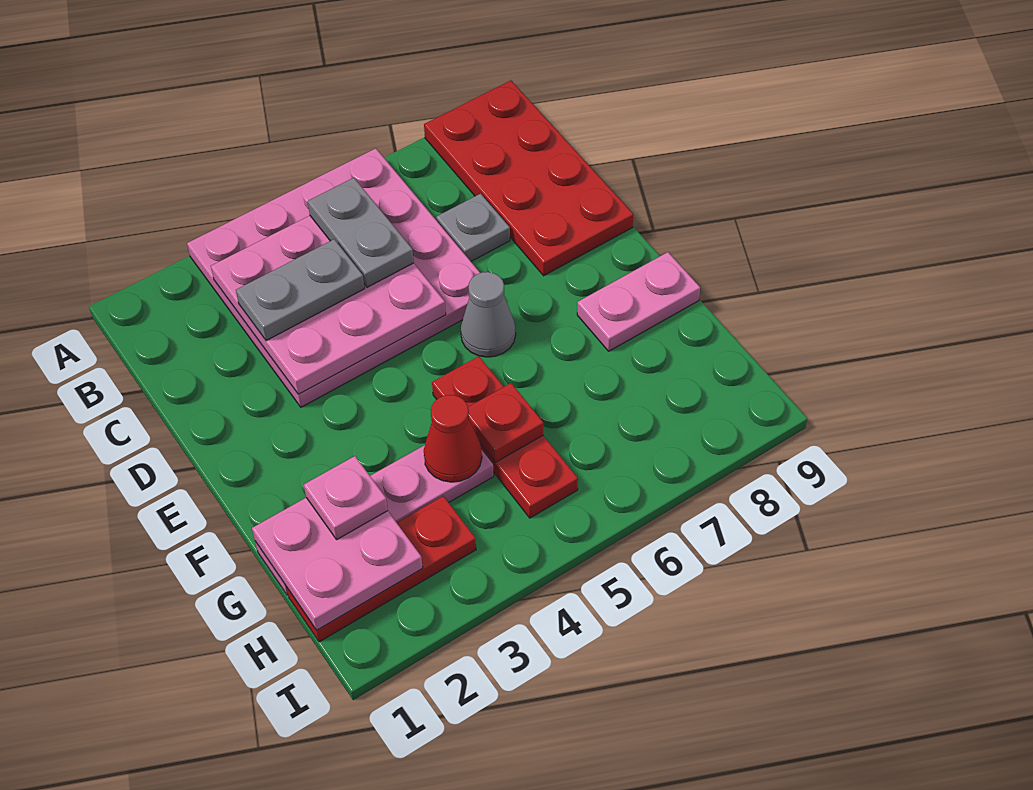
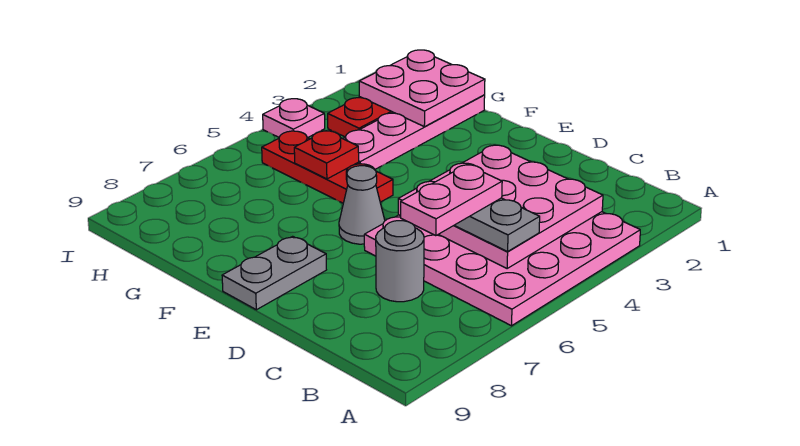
red 2x4 plate [424,81,633,276] -> none
grey 1x2 plate [236,239,365,341] -> grey 1x2 plate moved to [222,236,326,310]
grey 1x1 plate [436,194,510,261] -> grey 1x1 round brick [376,221,424,302]
pink 1x2 plate [577,252,700,351] -> pink 1x2 plate moved to [401,165,502,236]
pink 1x1 plate [304,456,388,539] -> pink 1x1 plate moved to [263,99,325,138]
red 1x1 cone [424,395,482,482] -> none

